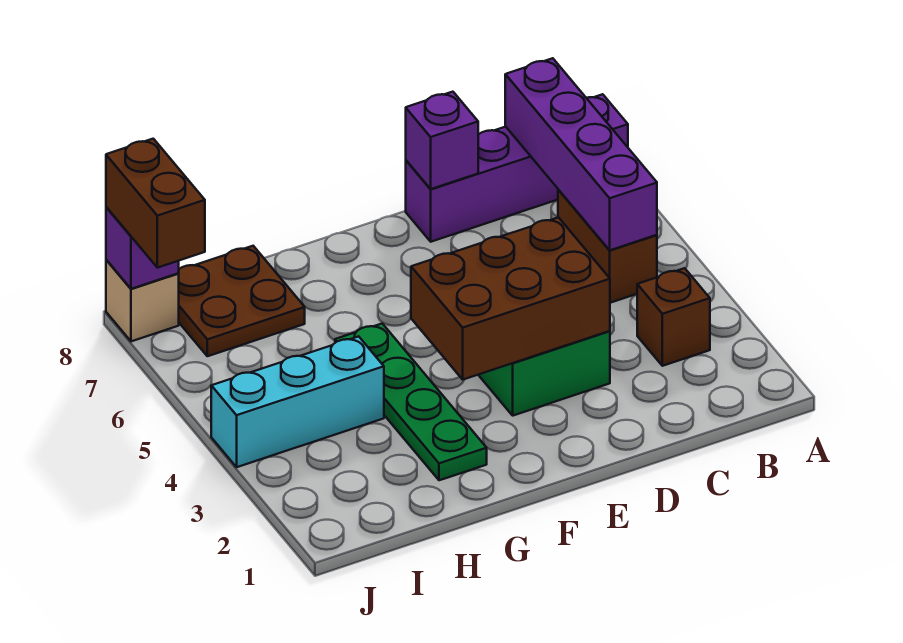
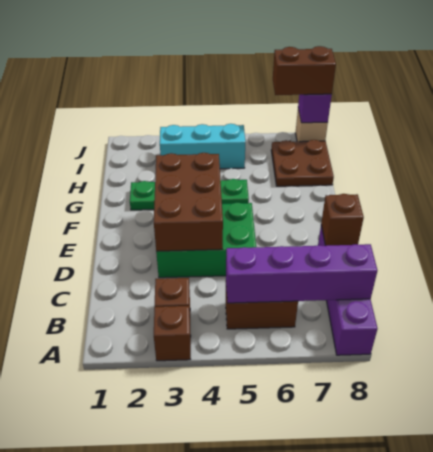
none -> brown 1x1 brick [154,306,191,361]
purple 1x1 brick [406,92,478,189] -> brown 1x1 brick [321,194,364,246]
cyan 1x3 brick [211,336,384,467] -> cyan 1x3 brick turned to [160,124,245,169]

